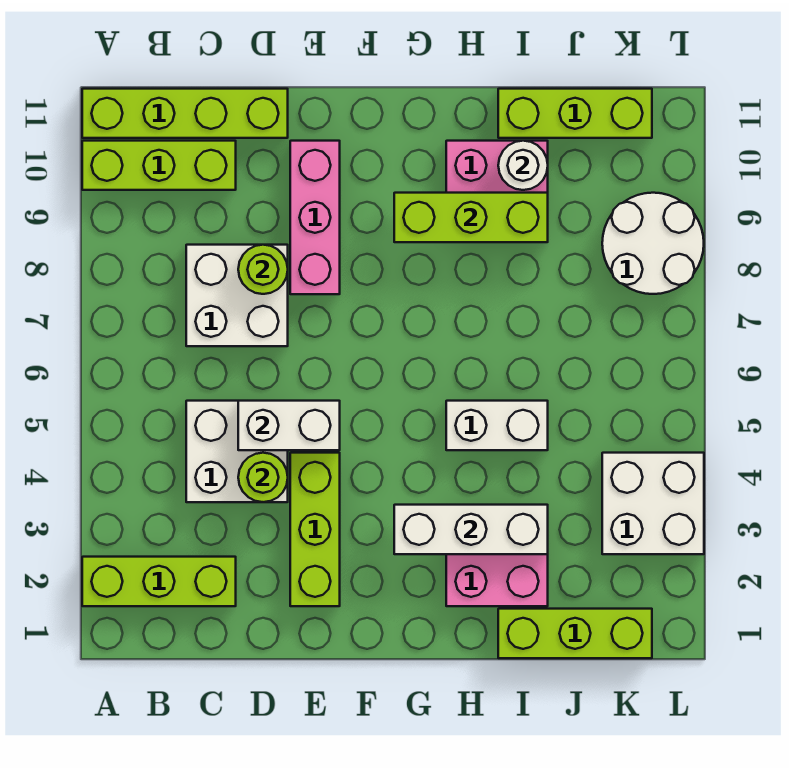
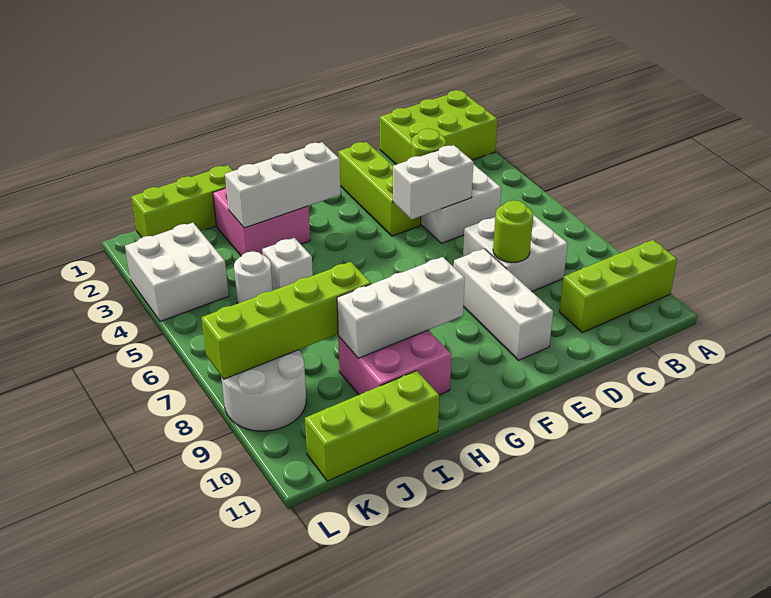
lime 1x3 brick [82,557,236,606] -> lime 2x3 brick [380,90,497,165]
lime 1x4 brick [82,89,288,138] -> lime 1x4 brick moved to [202,262,371,379]
pink 1x3 brick [290,141,340,294] -> white 1x3 brick [454,249,553,360]
lime 1x3 brick [394,193,548,242] -> white 1x3 brick [337,257,465,358]
white 1x2 brick [446,401,548,450] -> white 1x1 brick [262,238,313,290]
white 1x1 round brick [498,141,548,190] -> white 1x1 round brick moved to [234,251,273,303]

